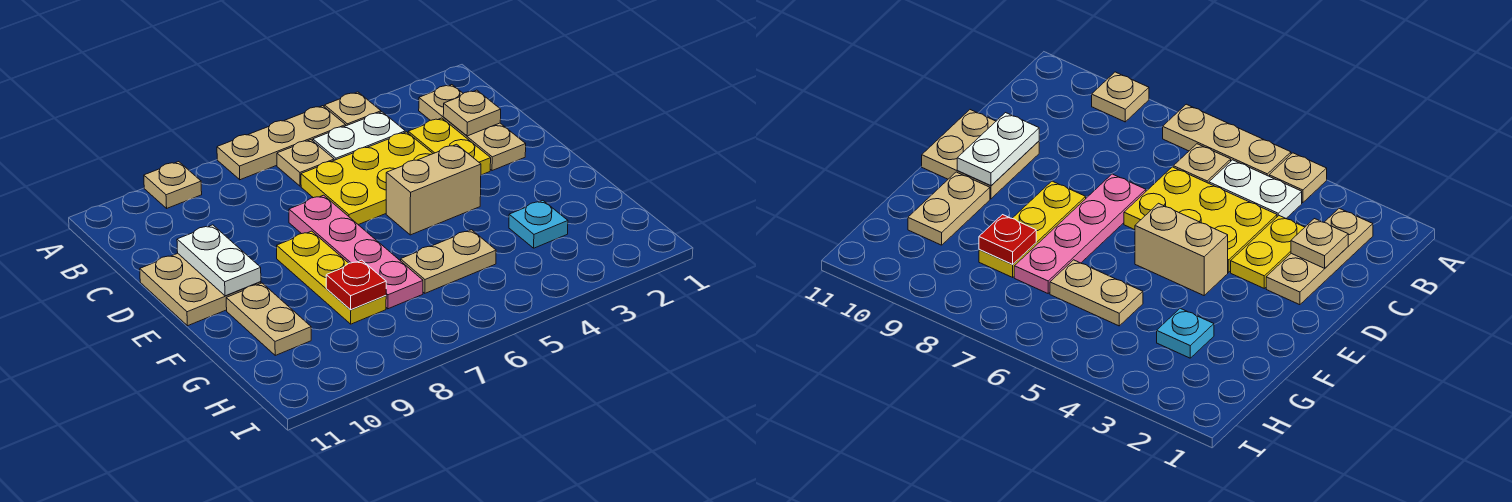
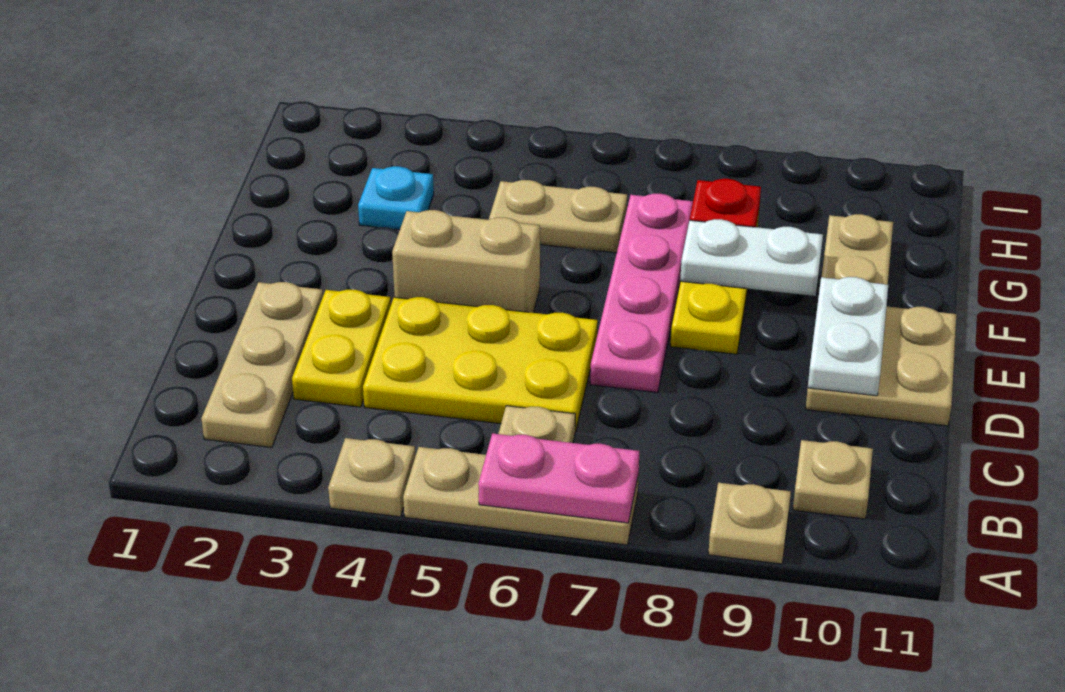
none -> pink 1x2 plate [478,433,640,523]
white 1x2 plate [313,112,405,160] -> white 1x2 plate moved to [680,219,823,296]
tan 1x1 plate [443,90,501,136] -> tan 1x1 plate moved to [793,440,873,519]

